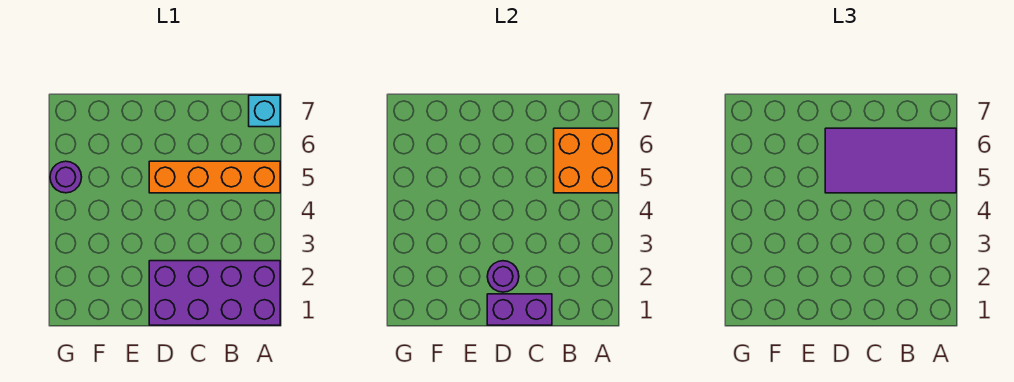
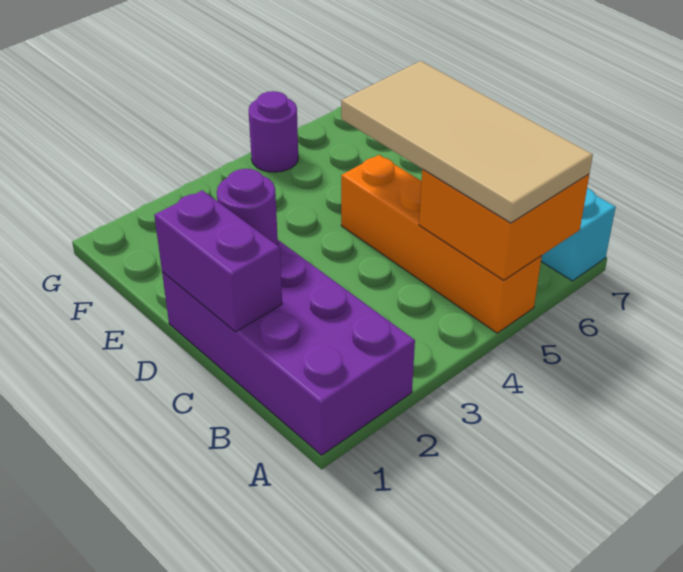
purple 2x4 tile [825,128,956,193] -> tan 2x4 tile [341,61,593,223]

